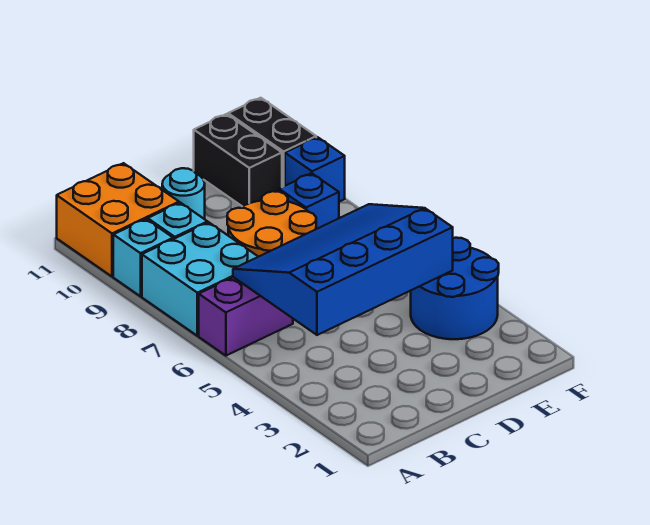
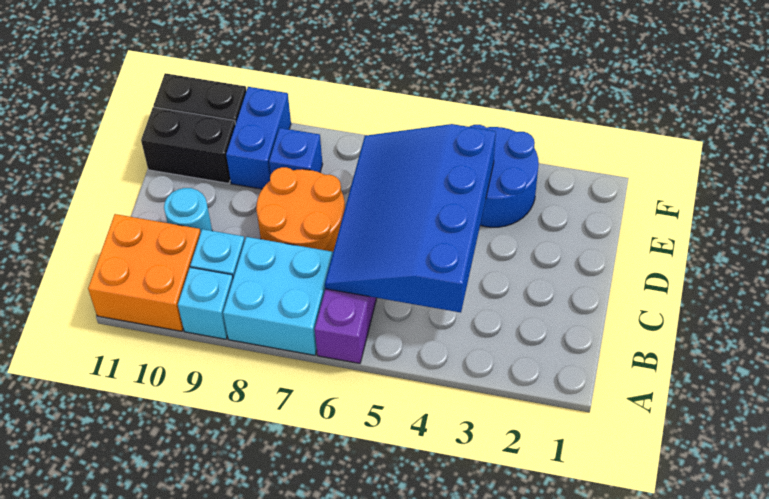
blue 1x1 brick [285,137,345,202] -> blue 1x2 brick [226,87,291,189]

